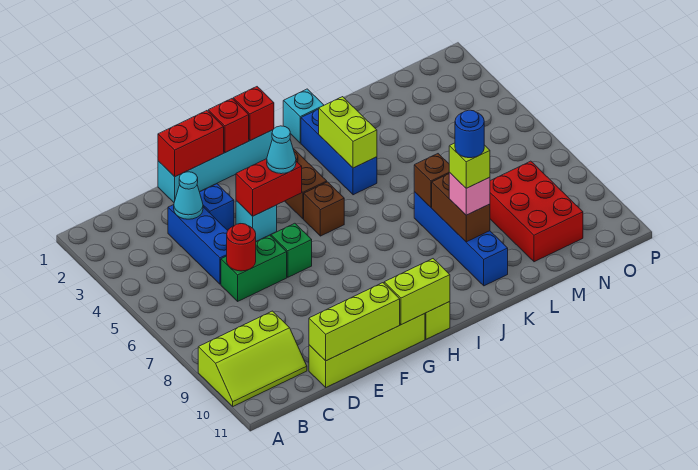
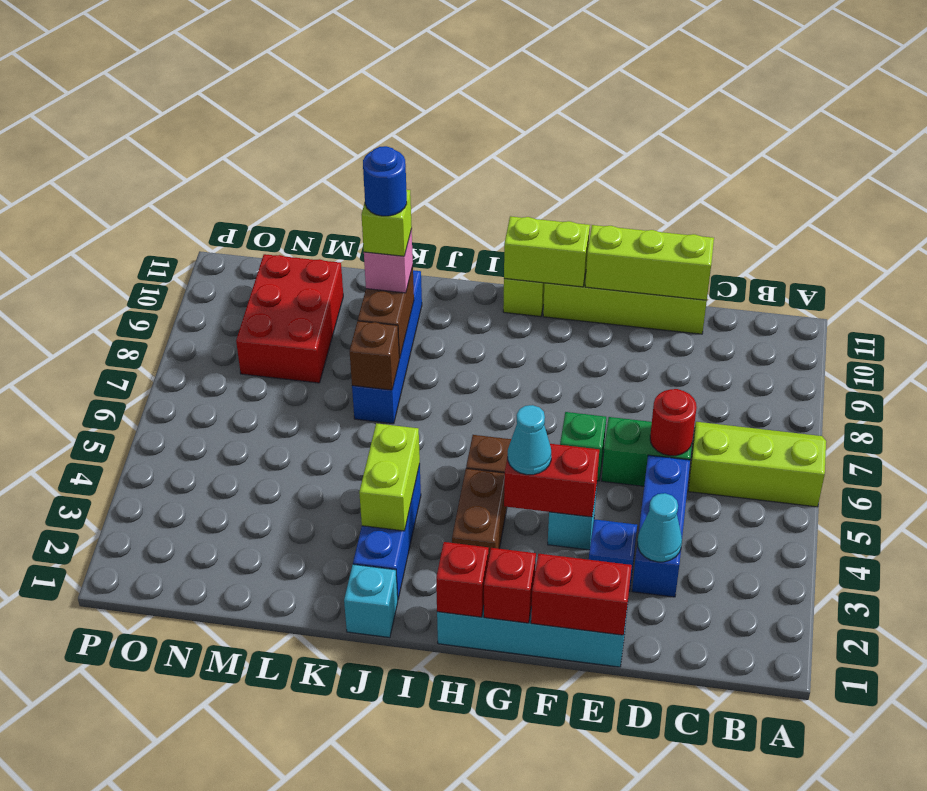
lime 2x3 slope [198,311,307,406] -> lime 2x3 slope moved to [688,422,826,507]

